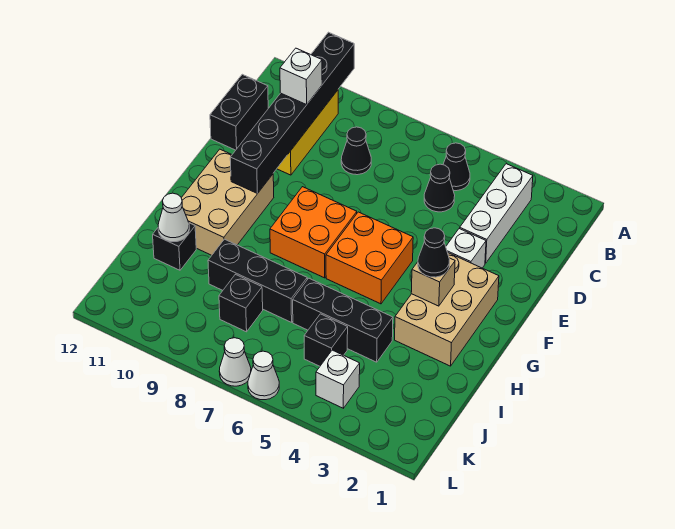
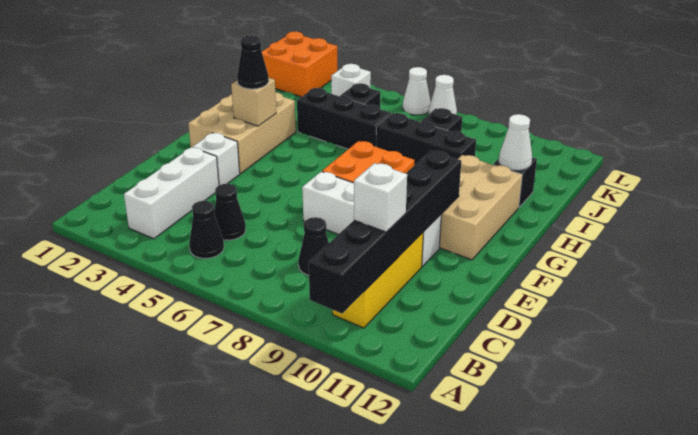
black 1x2 brick [210,74,268,150] -> none
none -> white 1x4 brick [302,172,441,266]
orange 2x2 brick [326,212,413,304] -> orange 2x2 brick moved to [262,32,337,97]

